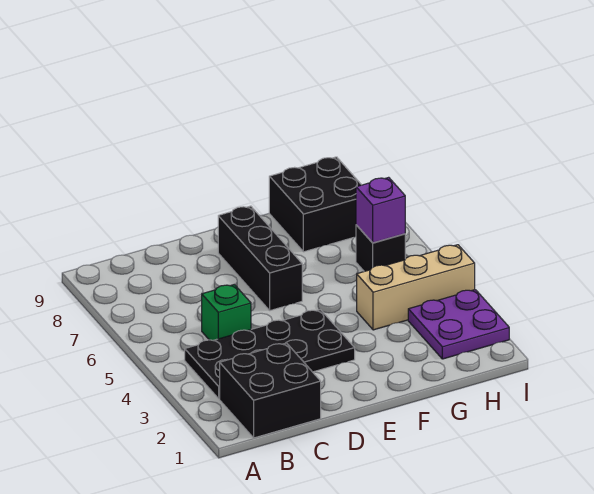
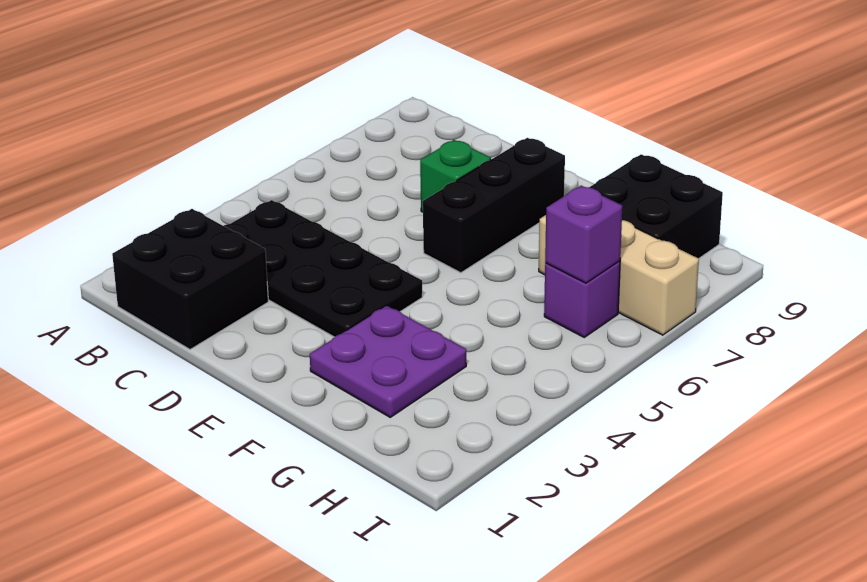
green 1x1 brick [202,285,251,340] -> green 1x1 brick moved to [420,140,491,212]
tan 1x3 brick [357,245,475,330] -> tan 1x3 brick moved to [539,215,699,335]
purple 2x2 plate [408,290,509,359] -> purple 2x2 plate moved to [310,305,466,417]
black 1x1 brick [356,225,405,271] -> purple 1x1 brick [544,261,620,337]

